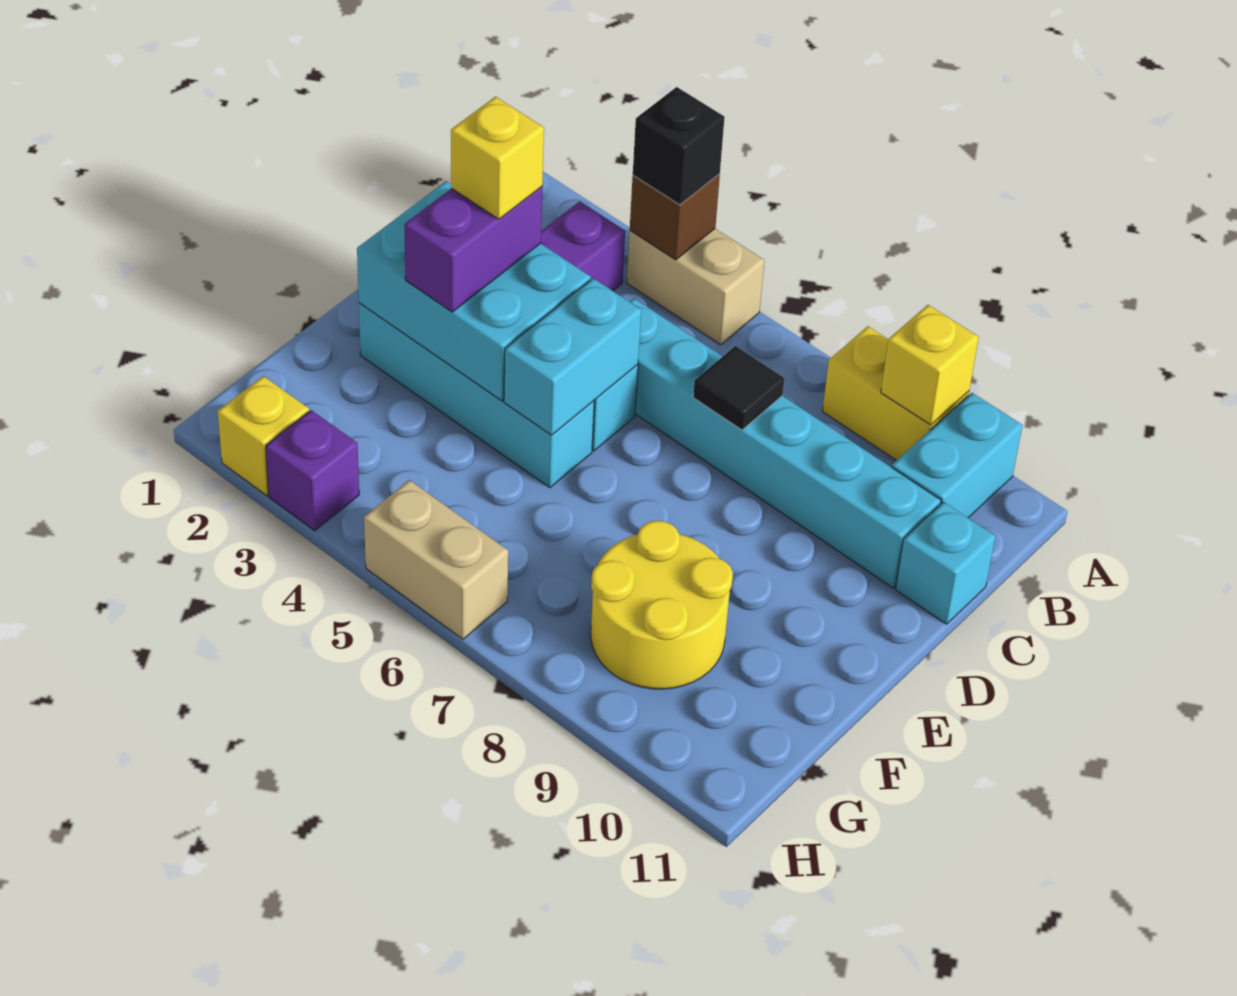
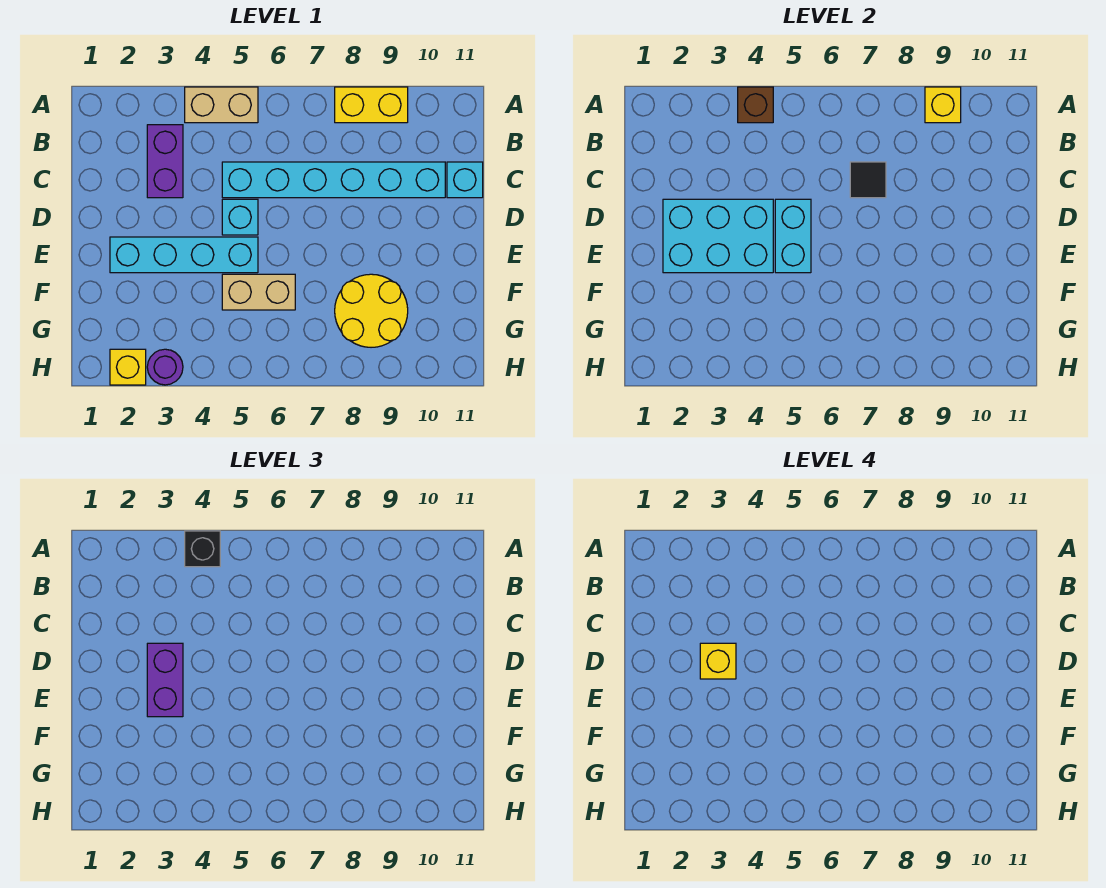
cyan 1x2 brick [892,393,1023,518] -> none
purple 1x1 brick [266,410,359,531] -> purple 1x1 round brick [147,349,183,385]
tan 1x2 brick [364,480,508,639] -> tan 1x2 brick moved to [222,274,295,310]

